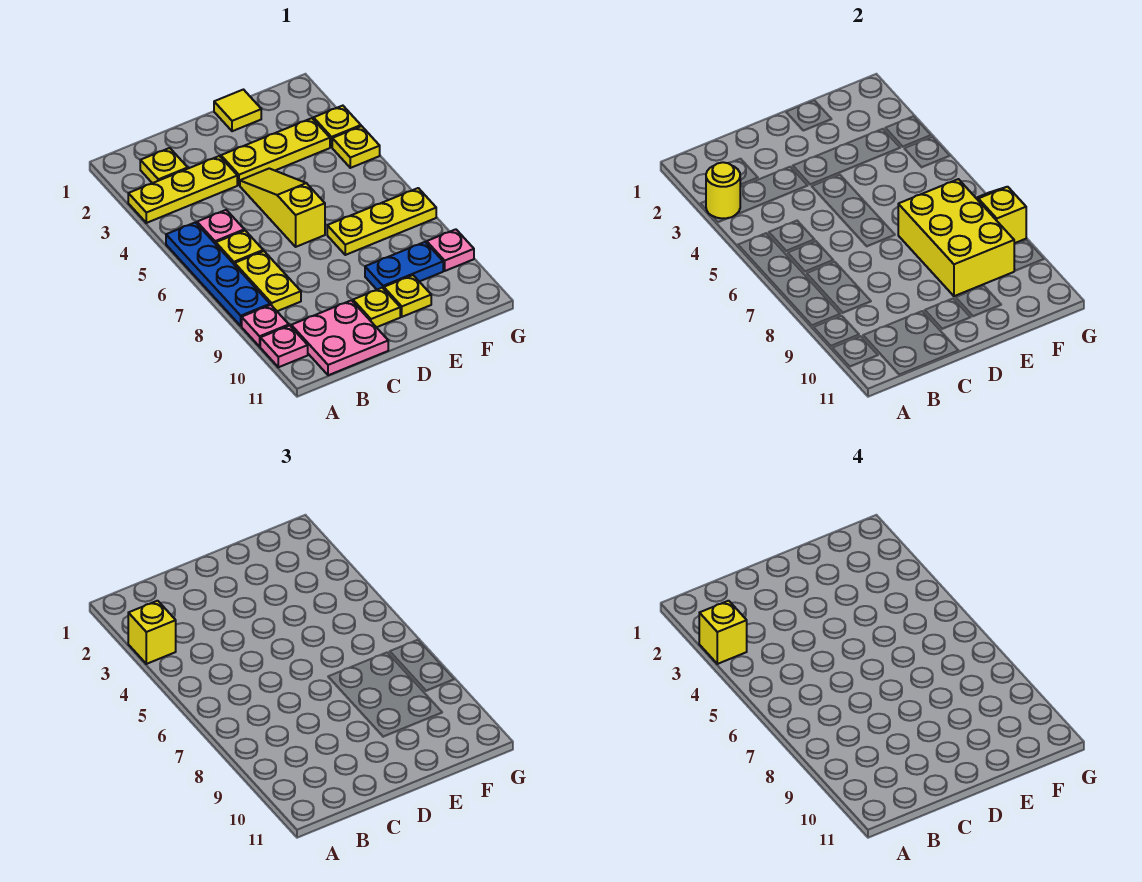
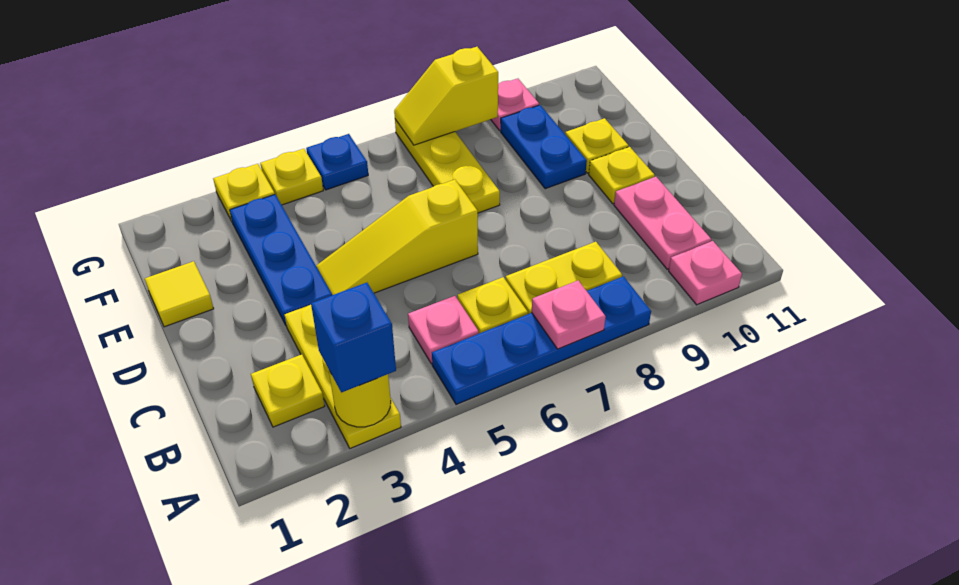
yellow 1x1 brick [128,601,176,664] -> blue 1x1 brick [311,283,396,392]
yellow 1x1 brick [699,601,747,664] -> none
pink 1x1 plate [242,305,289,346] -> pink 1x1 plate moved to [532,280,606,349]
pink 2x2 plate [291,300,388,375] -> pink 1x2 plate [614,177,711,269]
yellow 1x3 plate [221,118,330,185] -> blue 1x3 plate [230,195,332,325]
yellow 2x3 brick [898,179,1014,296] -> none
none -> blue 1x1 plate [306,134,368,190]

